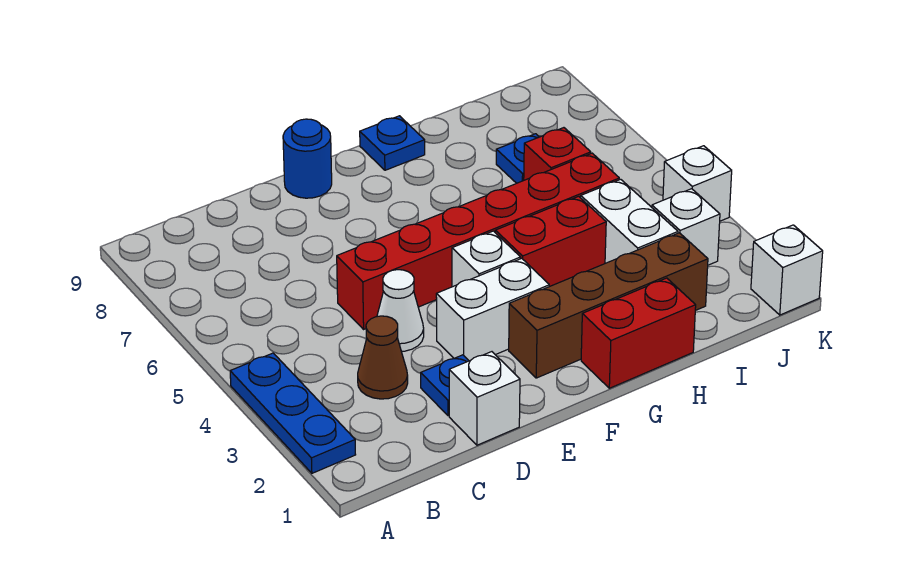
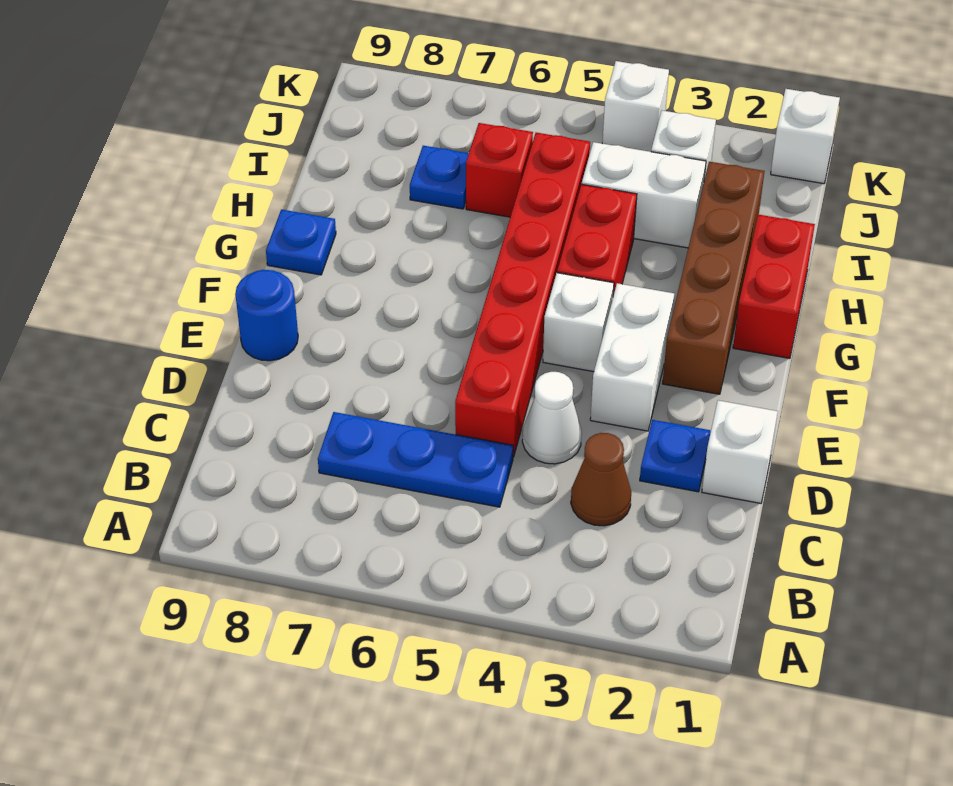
blue 1x3 plate [230,353,356,473] -> blue 1x3 plate moved to [318,412,513,507]

